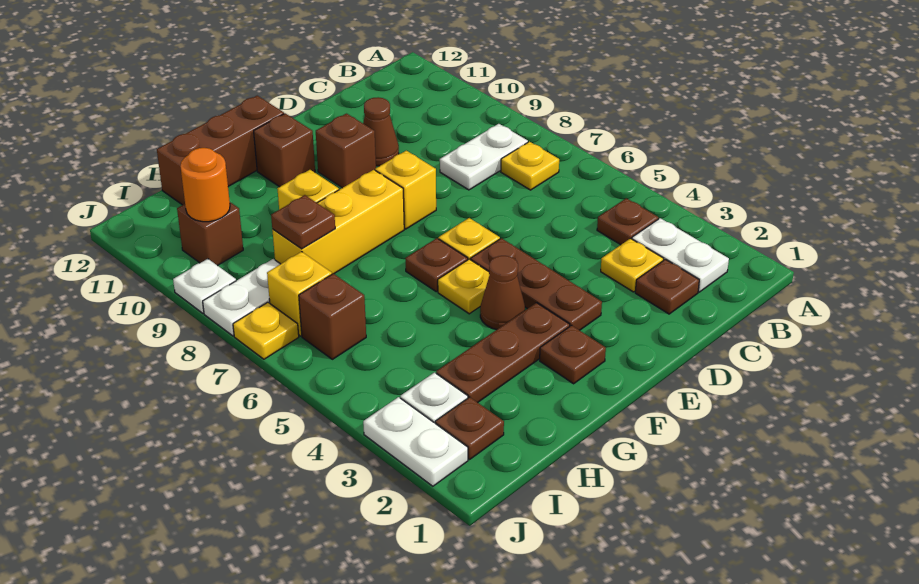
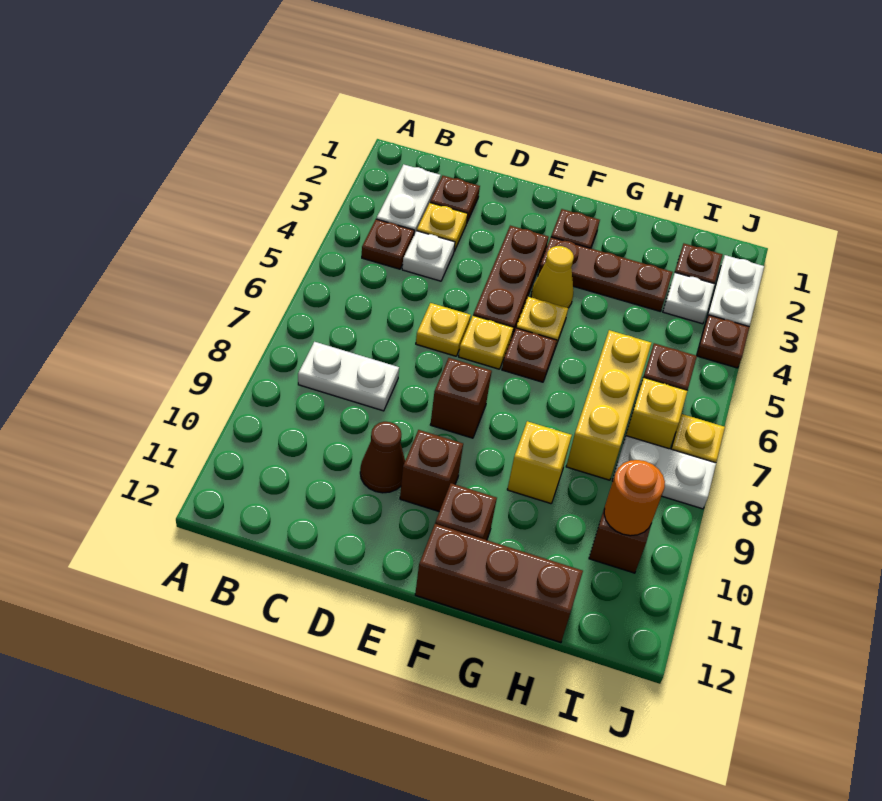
yellow 1x1 plate [501,142,559,190] -> yellow 1x1 plate moved to [416,303,471,356]
yellow 1x1 brick [375,151,436,229] -> brown 1x1 brick [430,358,492,438]
brown 1x1 cone [480,256,525,329] -> yellow 1x1 cone [531,246,574,308]
yellow 1x3 brick [272,170,404,274] -> yellow 1x3 brick turned to [566,330,651,480]
brown 1x1 plate [271,195,335,249] -> brown 1x1 plate moved to [697,315,749,368]
white 1x1 plate [173,259,236,313] -> white 1x1 plate moved to [402,231,455,281]

